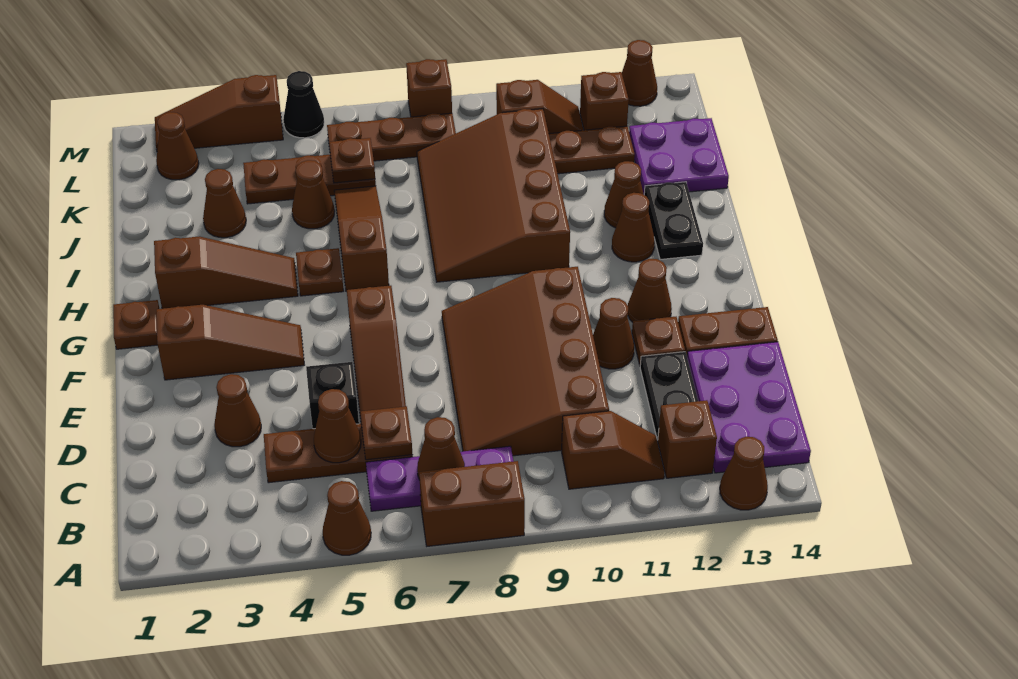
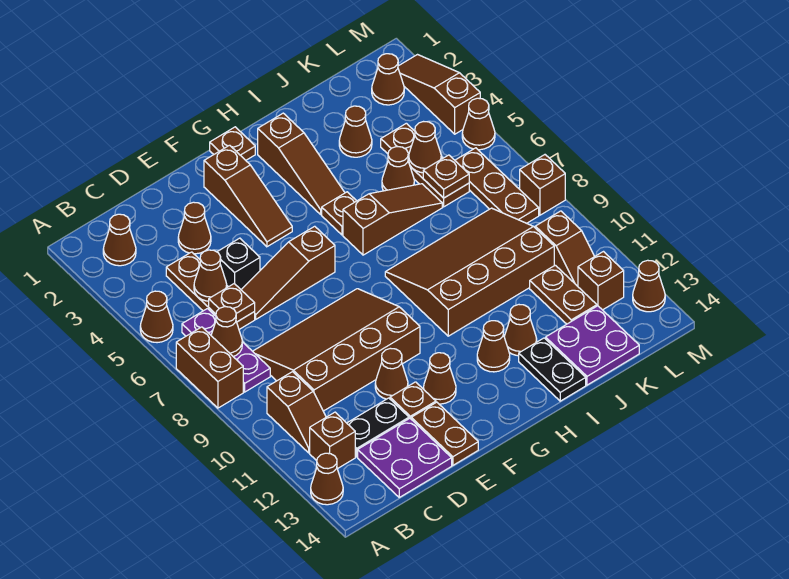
none -> brown 1x1 cone [103,214,136,266]
purple 2x3 plate [687,342,811,473] -> purple 2x2 plate [358,418,452,497]
black 1x2 plate [644,182,703,260] -> black 1x2 plate turned to [519,338,586,401]
none -> brown 1x1 cone [409,122,441,173]
black 1x1 cone [283,71,324,138] -> brown 1x1 cone [462,98,495,150]

